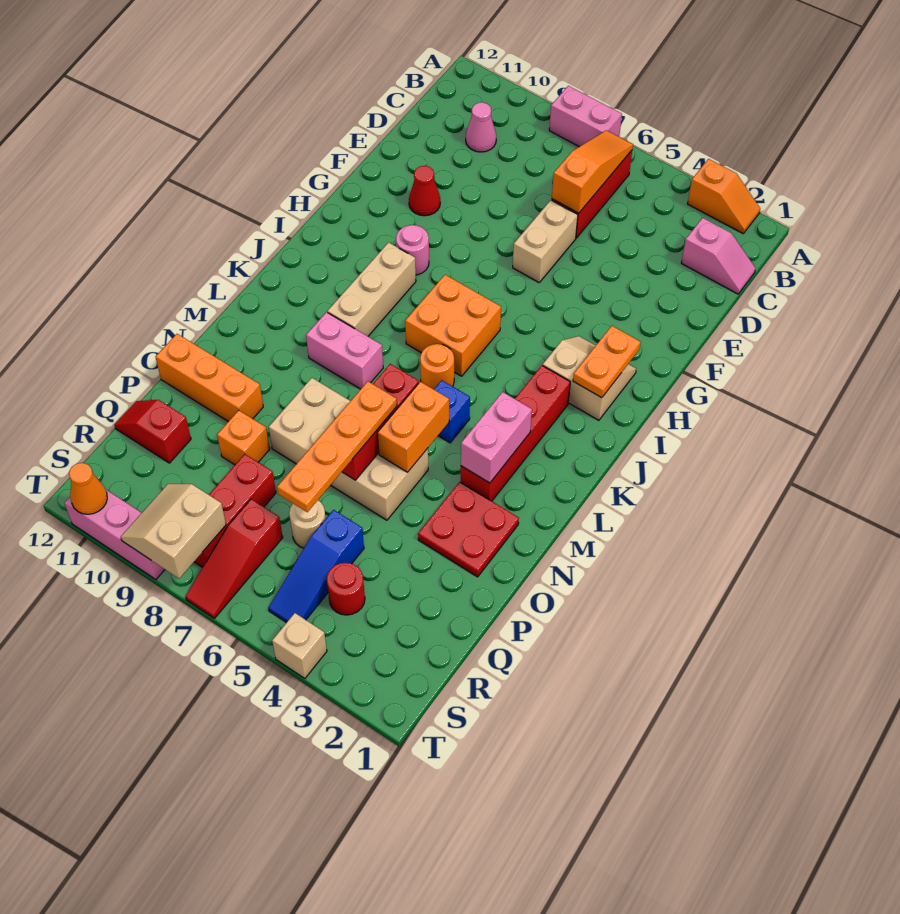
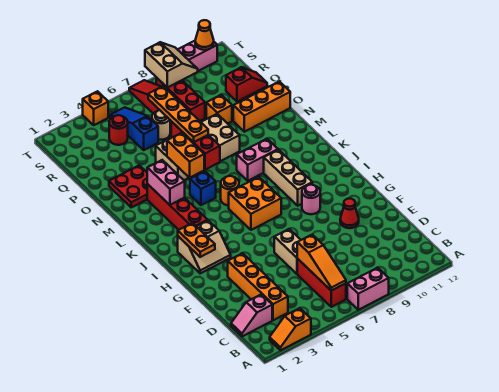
none -> orange 1x4 brick [228,253,288,320]
pink 1x1 cone [466,102,496,152] -> none
tan 1x1 brick [272,613,327,679] -> orange 1x1 brick [83,91,108,125]

